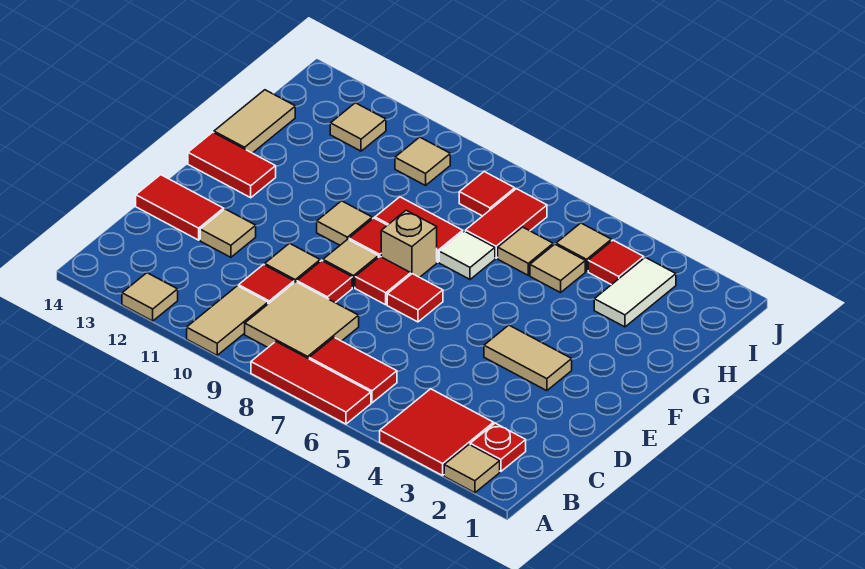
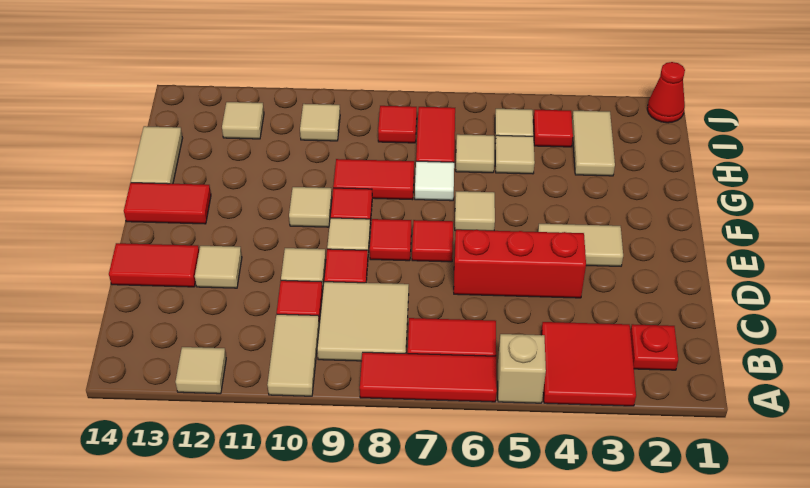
tan 1x1 tile [444,445,500,493] -> tan 1x1 tile moved to [455,191,495,231]
none -> red 1x3 brick [454,230,586,298]
tan 1x1 brick [381,210,437,277] -> tan 1x1 brick moved to [498,334,546,403]
white 1x2 tile [594,257,676,327] -> tan 1x2 tile [572,111,615,176]
none -> red 1x1 cone [647,62,685,123]

